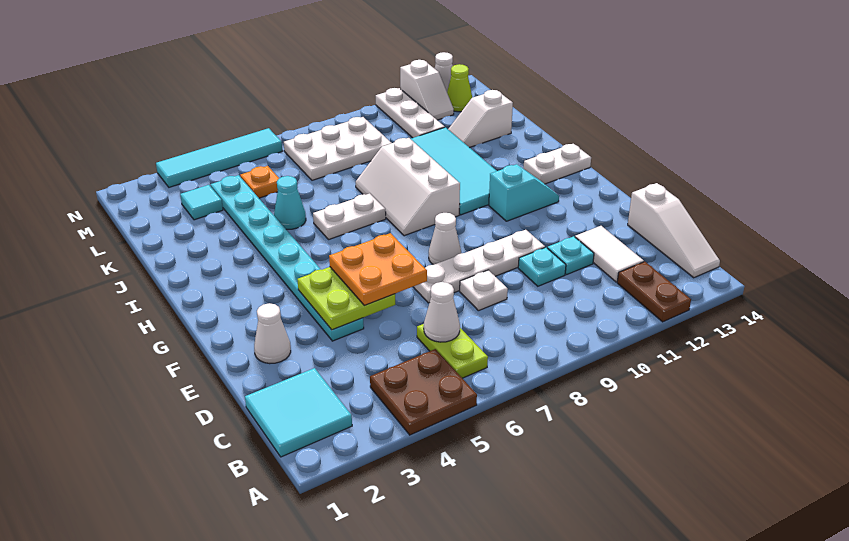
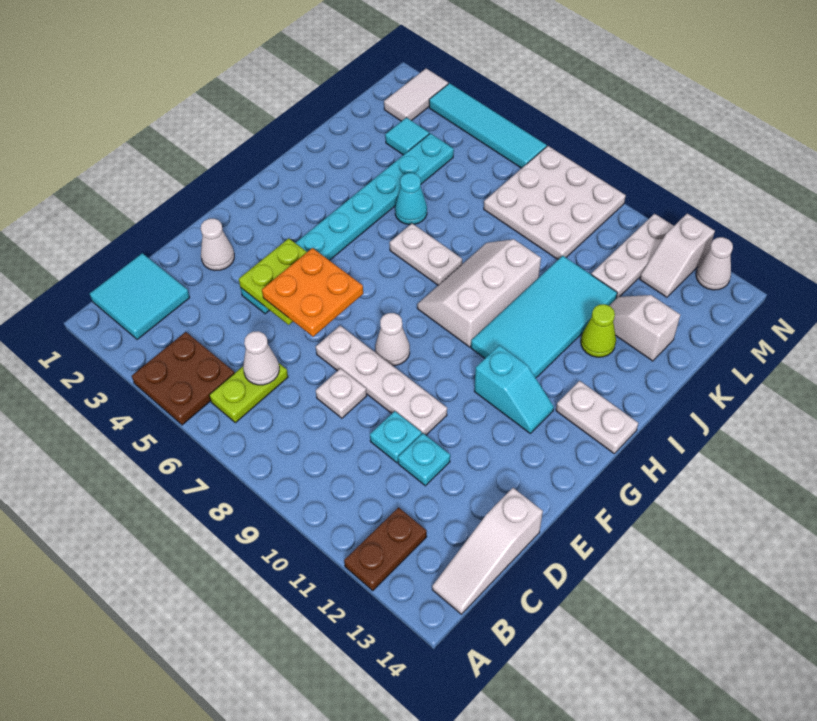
white 1x2 tile [575,226,644,282] -> white 1x2 tile moved to [384,69,448,121]
orange 1x1 plate [240,166,279,198] -> none
white 2x3 plate [284,117,391,180] -> white 3x3 plate [484,146,626,259]
lime 1x1 cone [447,64,472,112] -> lime 1x1 cone moved to [581,304,616,357]

